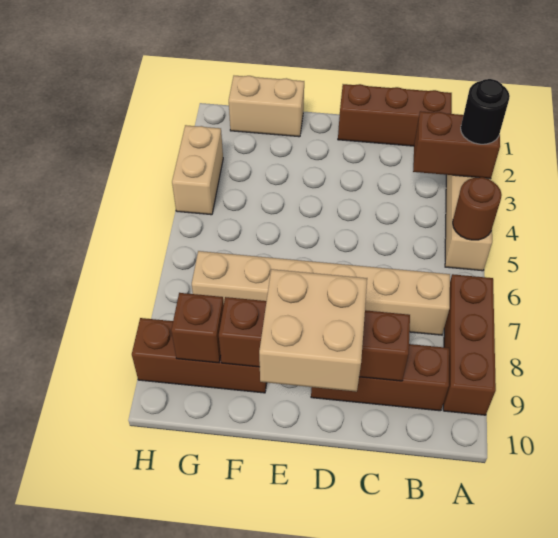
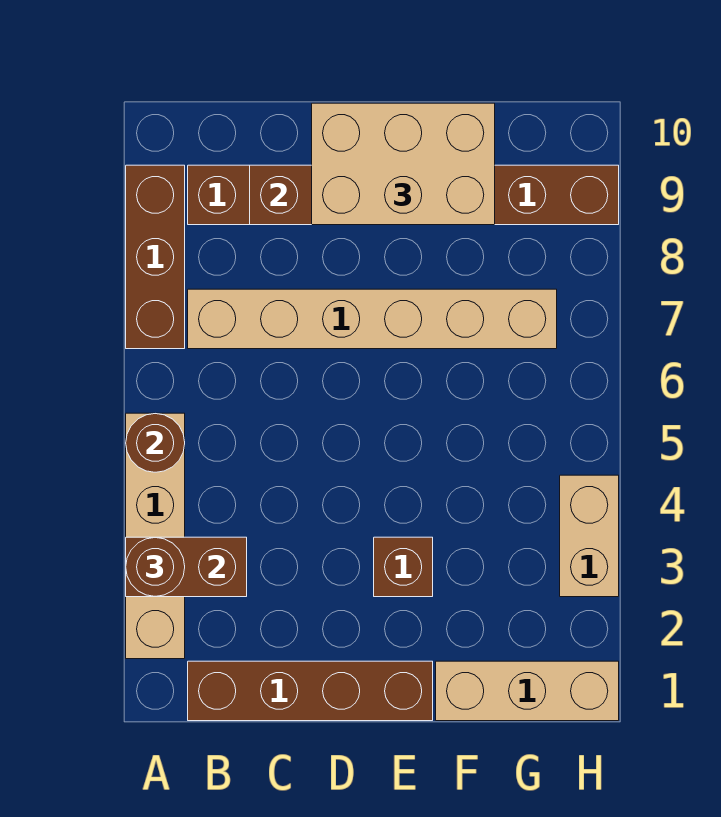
black 1x1 round brick [461,79,510,144] -> brown 1x1 round brick [126,537,185,596]
brown 1x3 brick [338,84,452,146] -> brown 1x4 brick [188,661,433,721]
tan 2x2 brick [259,269,367,392] -> tan 2x3 brick [312,103,495,225]
tan 1x2 brick [229,76,304,137] -> tan 1x3 brick [436,661,619,721]
brown 1x1 brick [171,293,224,363] -> brown 1x1 brick moved to [374,537,433,597]

